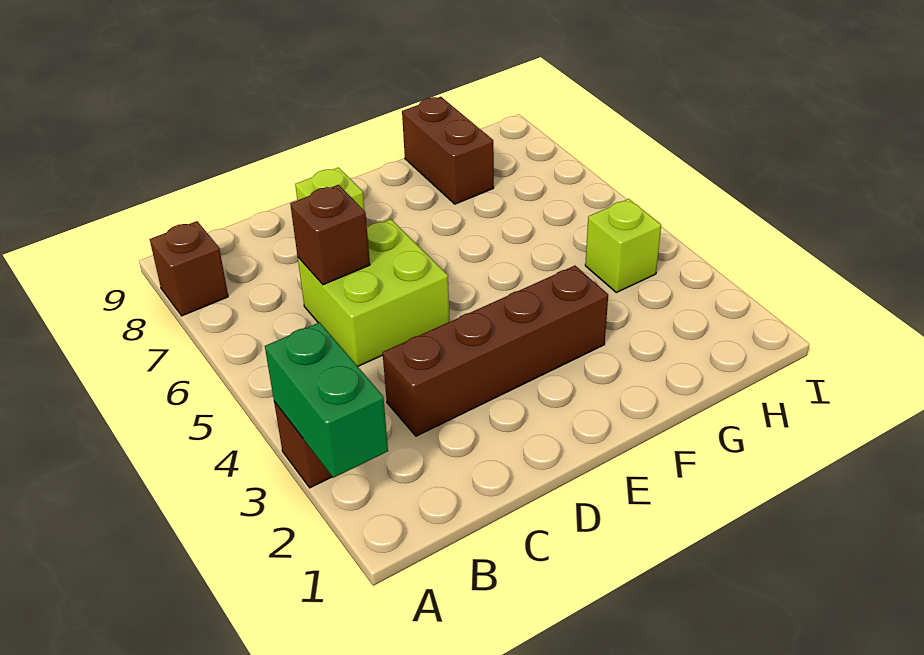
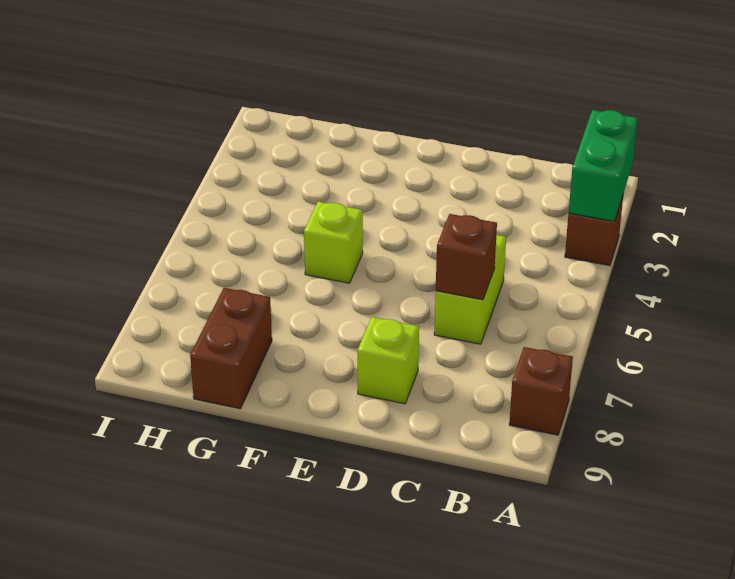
brown 1x4 brick [383,266,608,436] -> none
lime 2x2 brick [298,219,450,366] -> lime 1x2 brick [434,235,506,344]
lime 1x1 brick [585,199,661,293] -> lime 1x1 brick moved to [304,202,363,283]

